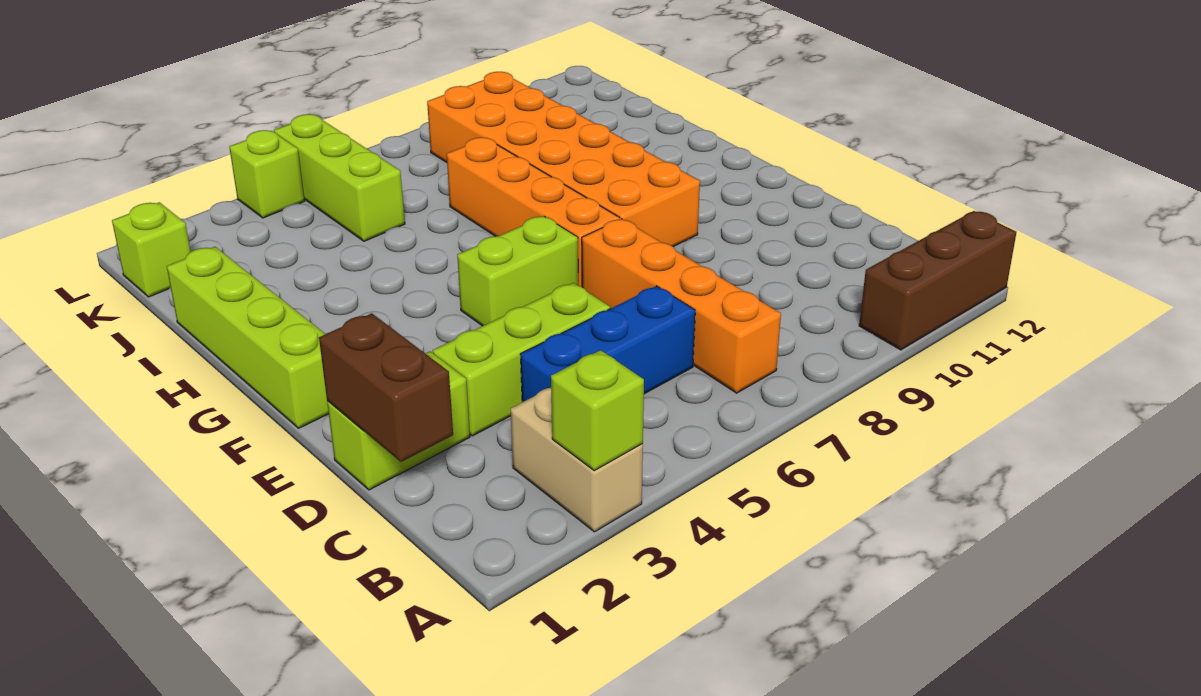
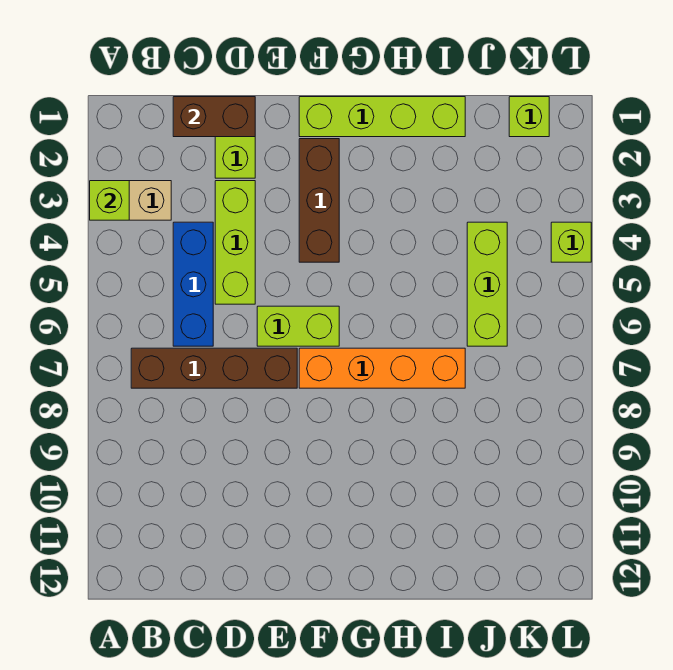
brown 1x3 brick [859,211,1016,350] -> brown 1x3 brick moved to [299,139,339,262]
orange 1x4 brick [582,219,781,393] -> brown 1x4 brick [131,348,297,388]
lime 1x2 brick [457,216,578,326] -> lime 1x2 brick turned to [257,306,339,346]
orange 2x6 brick [427,72,700,247] -> none
lime 1x3 brick [274,114,405,241] -> lime 1x3 brick turned to [467,222,507,346]

